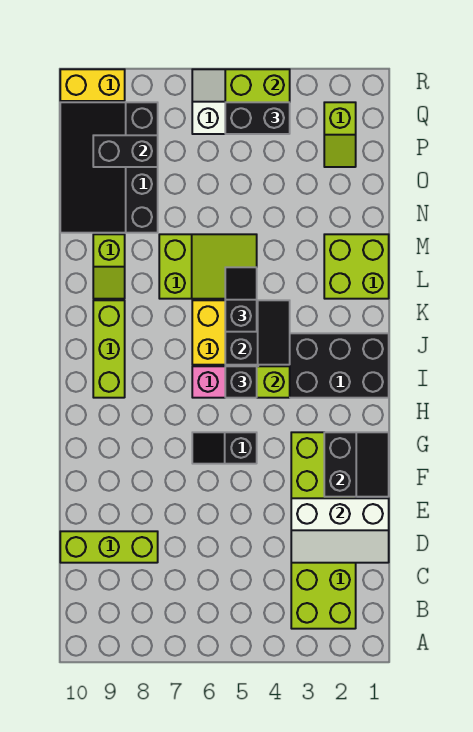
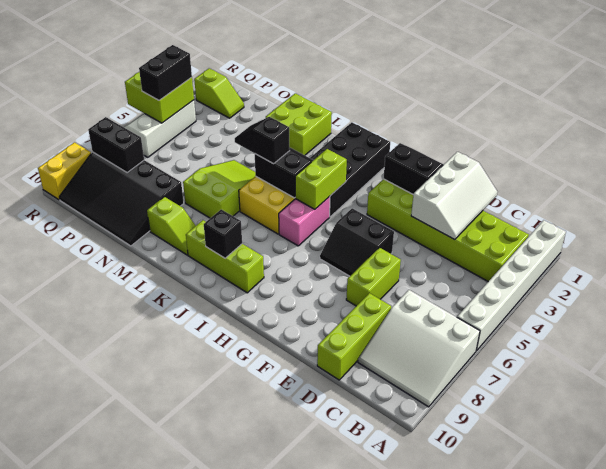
none -> white 1x6 brick [457,220,566,351]
none -> white 3x3 slope [358,290,480,407]
none -> lime 1x2 brick [346,248,401,306]
black 1x2 slope [192,432,257,464] -> black 2x2 slope [320,208,394,276]
black 1x1 brick [225,366,257,398] -> black 1x1 brick moved to [204,209,242,258]
black 1x2 brick [93,135,158,167] -> black 1x2 brick turned to [88,117,144,173]

